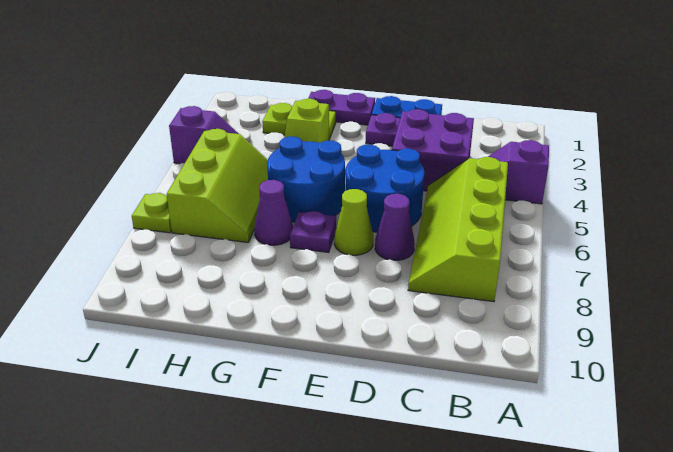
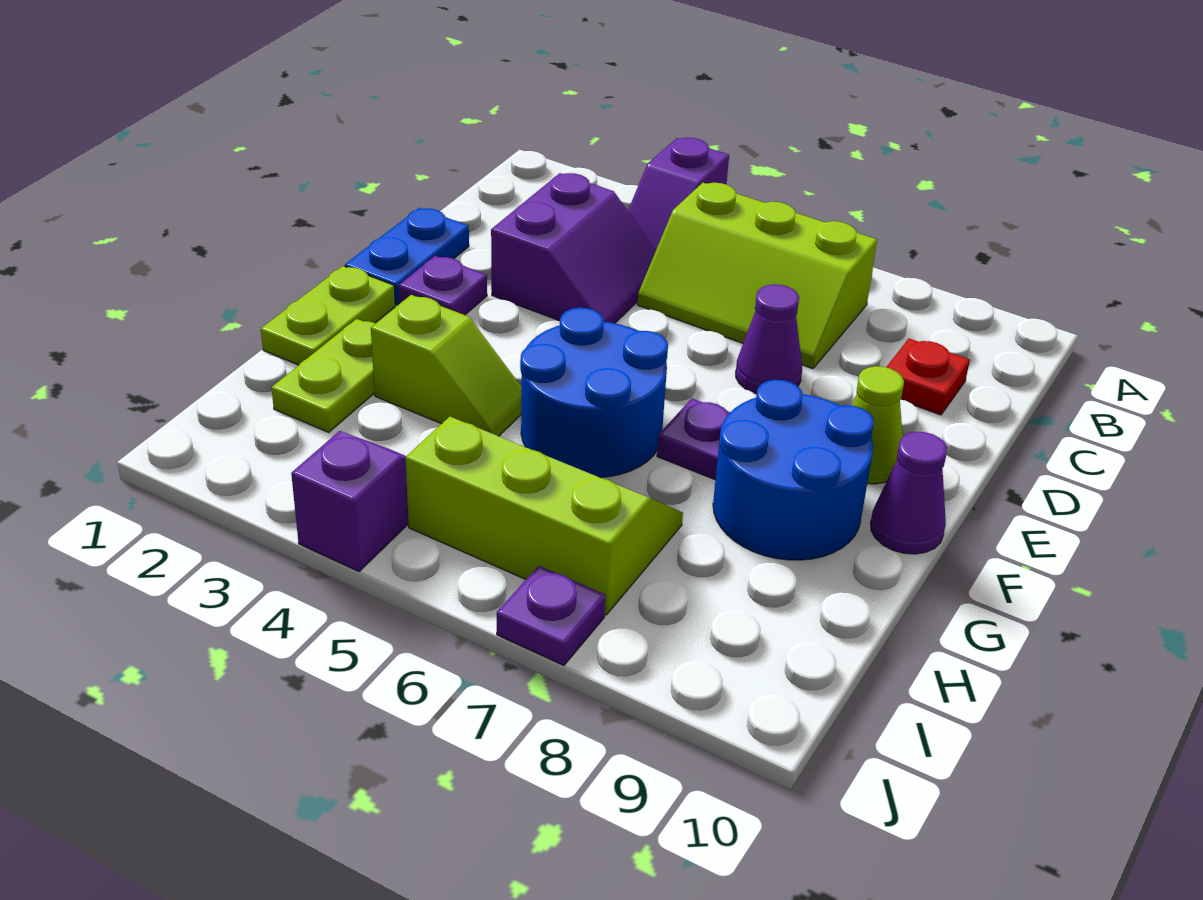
lime 2x4 slope [408,157,508,302] -> lime 2x3 slope [638,183,877,369]
purple 2x2 brick [392,109,474,191] -> purple 2x2 slope [491,173,656,323]
none -> red 1x1 plate [886,339,970,415]
blue 2x2 round brick [345,145,424,232] -> blue 2x2 round brick moved to [713,380,874,560]
lime 1x1 cone [334,189,373,255] -> lime 1x1 cone moved to [852,366,904,484]
purple 1x2 plate [308,90,375,125] -> lime 1x2 plate [261,266,395,365]
purple 1x1 cone [254,180,293,245] -> purple 1x1 cone moved to [870,432,947,554]
lime 1x1 plate [132,193,172,233] -> purple 1x1 plate [497,566,606,666]

